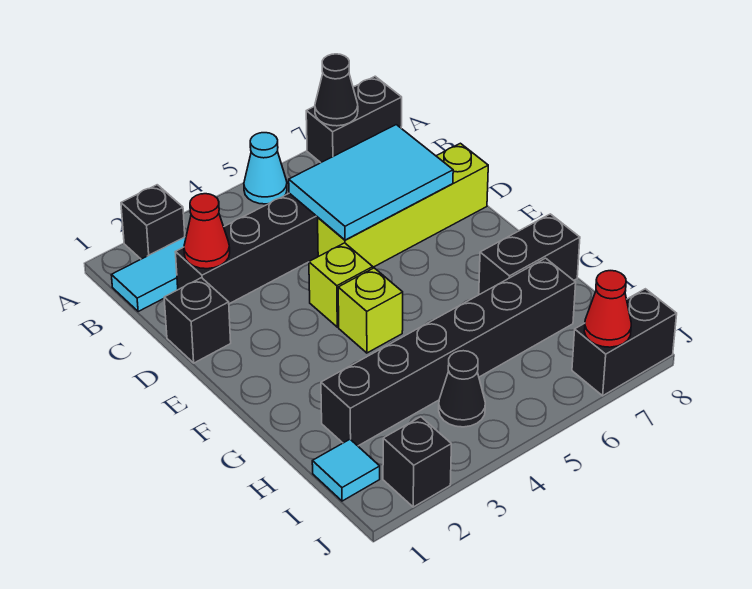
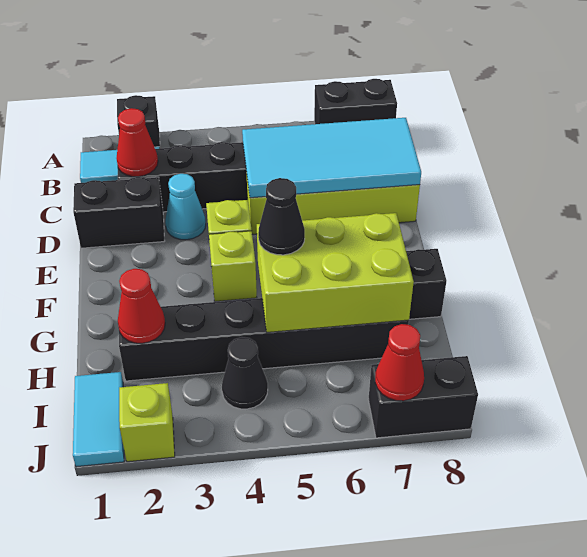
cyan 1x1 cone [244,133,287,204] -> cyan 1x1 cone moved to [165,174,206,240]
black 1x1 cone [315,54,358,126] -> black 1x1 cone moved to [258,178,305,255]
cyan 2x3 tile [289,125,453,240] -> cyan 2x4 tile [242,118,421,198]
black 1x1 brick [164,278,231,363] -> black 1x2 brick [73,177,164,248]
none -> lime 2x3 brick [257,213,414,332]
none -> red 1x1 cone [118,269,165,343]
cyan 1x1 tile [312,439,380,501] -> cyan 1x2 tile [73,372,124,467]
black 1x1 brick [383,417,451,507] -> lime 1x1 brick [119,383,175,462]

